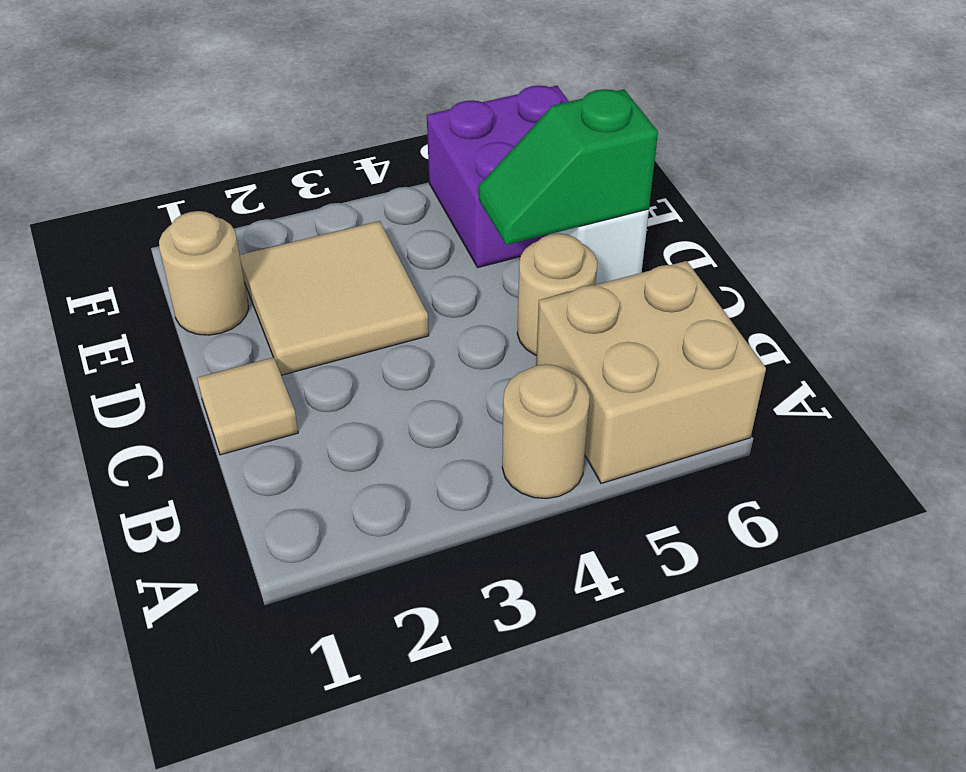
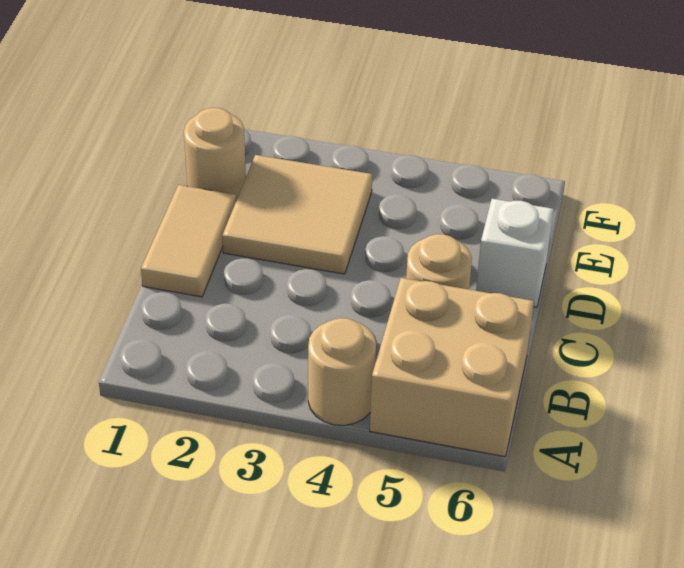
tan 1x1 tile [197,357,298,455] -> tan 1x2 tile [141,185,236,297]
green 1x2 slope [478,89,658,245] -> none
purple 2x2 brick [427,85,569,268] -> none

